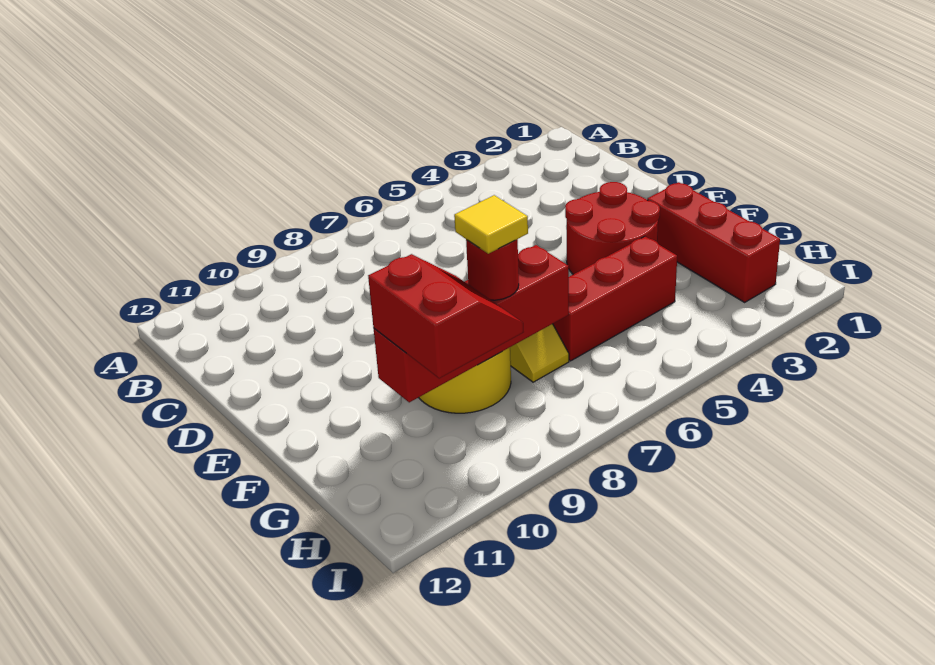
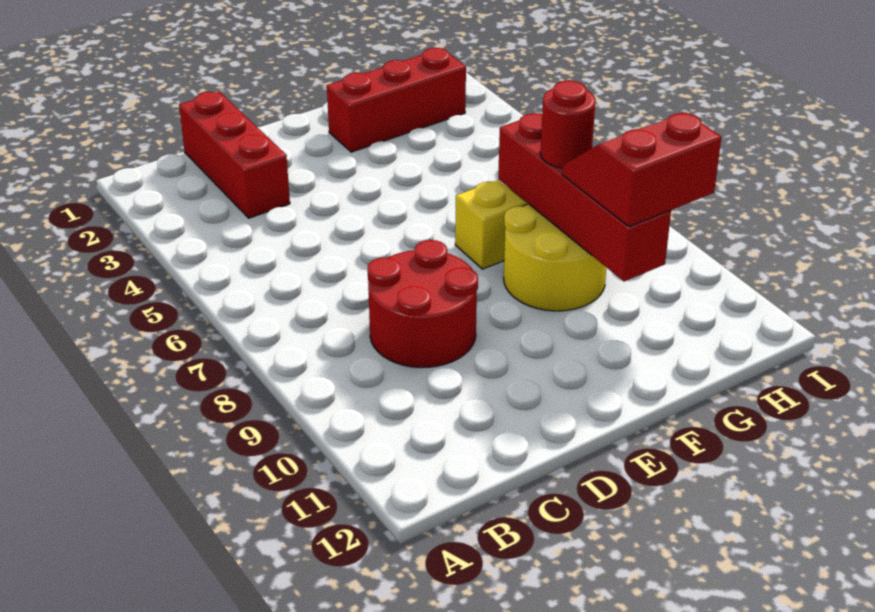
red 2x2 round brick [565,182,660,274] -> red 2x2 round brick moved to [368,240,478,367]
red 1x3 brick [553,236,677,361] -> red 1x3 brick moved to [179,92,290,218]
yellow 1x1 tile [454,195,528,254] -> none

